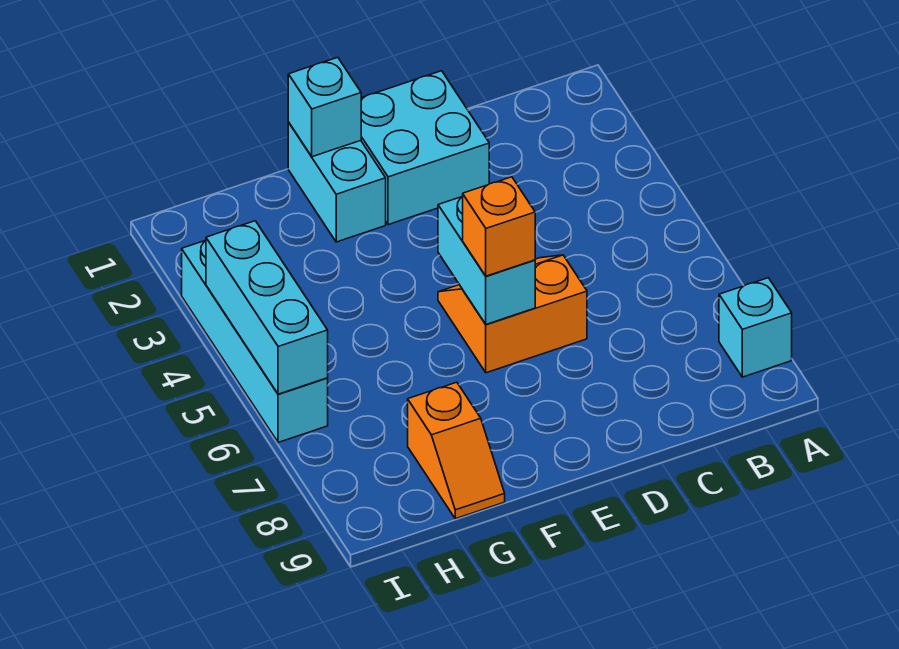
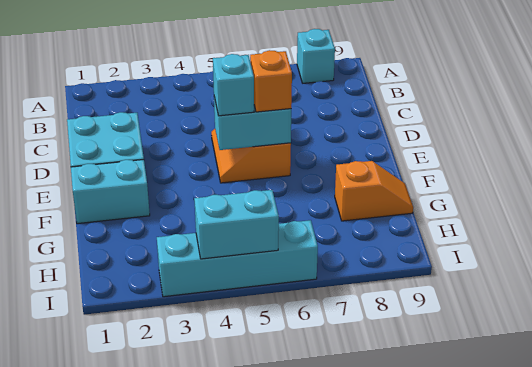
cyan 1x1 brick [288,57,361,157] -> cyan 1x1 brick moved to [213,54,254,116]
cyan 1x3 brick [206,221,328,394] -> cyan 1x2 brick [194,190,279,259]

